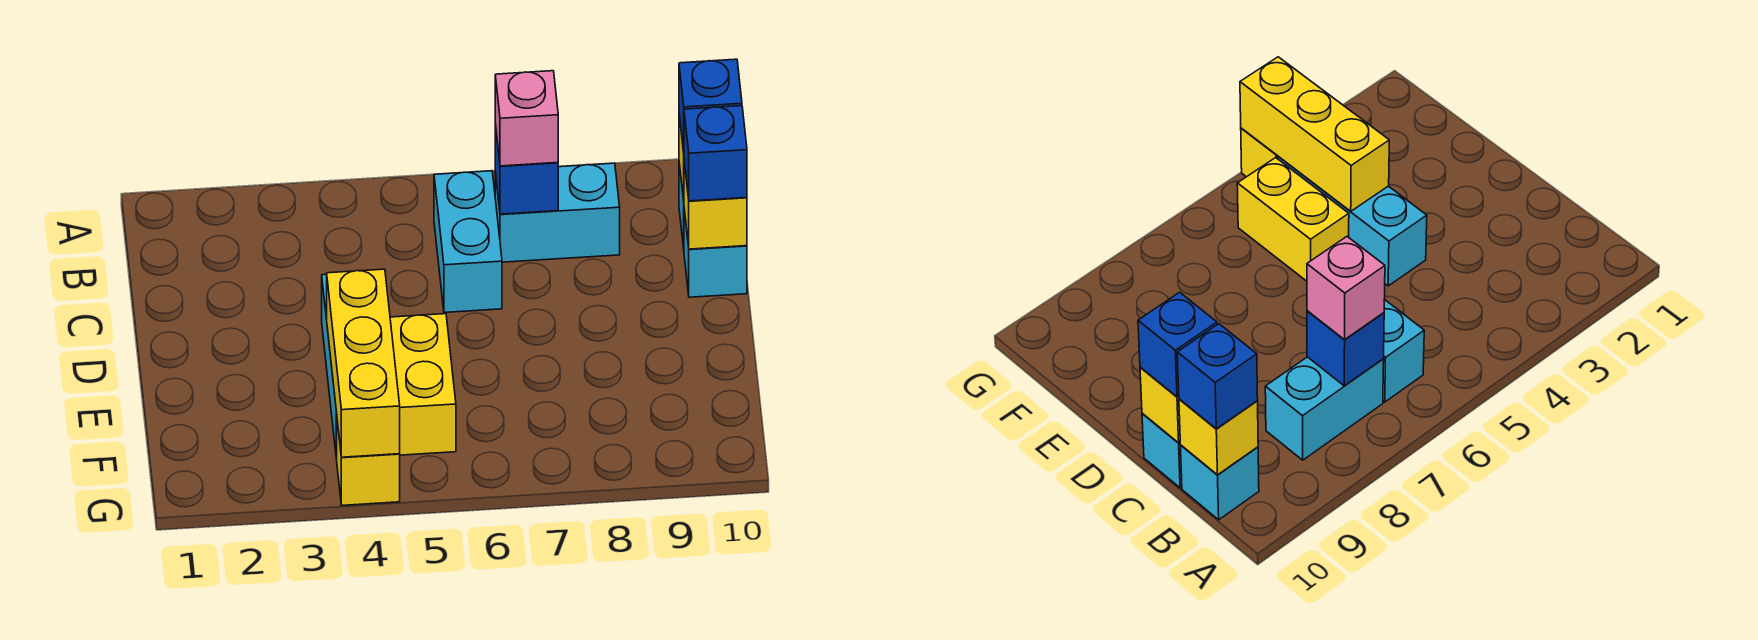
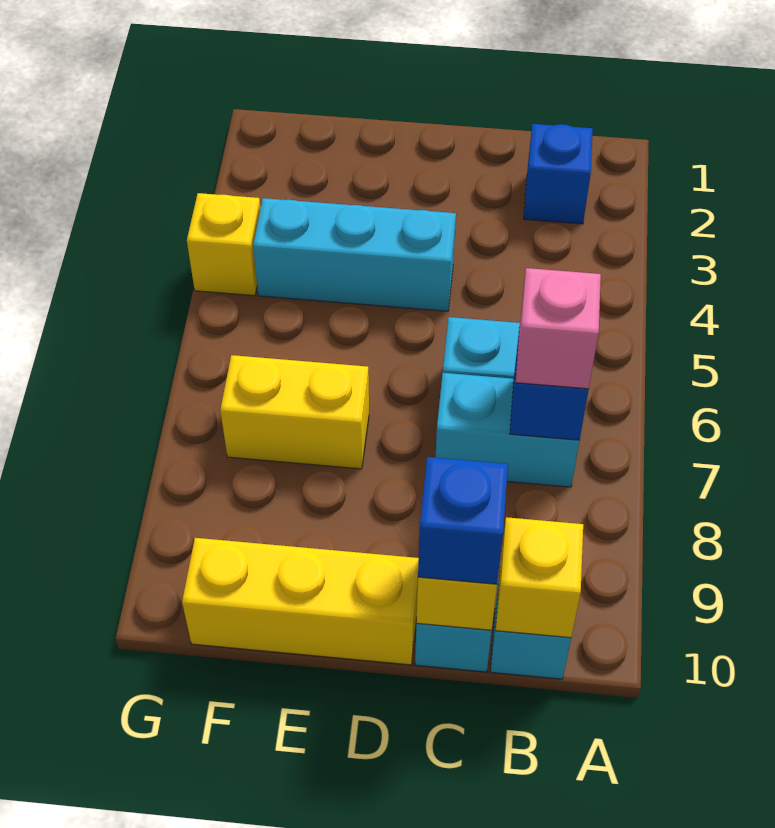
cyan 1x2 brick [495,163,620,262] -> cyan 1x2 brick turned to [435,373,579,487]
blue 1x1 brick [679,59,742,152] -> blue 1x1 brick moved to [524,124,593,224]
yellow 1x3 brick [327,269,400,457] -> yellow 1x3 brick moved to [182,538,419,665]
yellow 1x2 brick [390,314,456,455] -> yellow 1x2 brick moved to [220,355,369,469]

